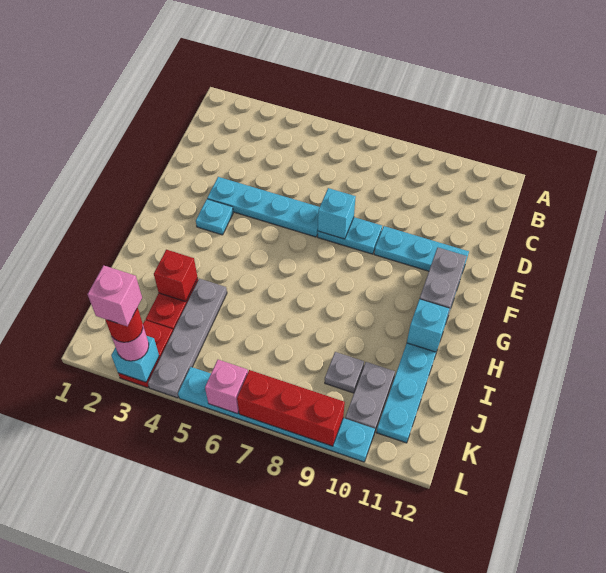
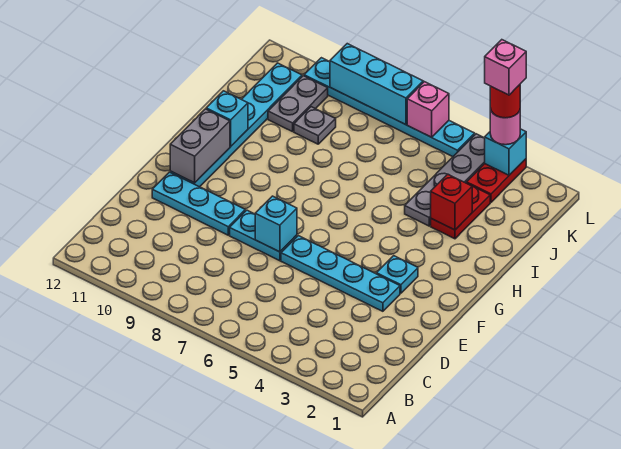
red 1x3 brick [237,370,345,446] -> cyan 1x3 brick [330,44,423,125]

